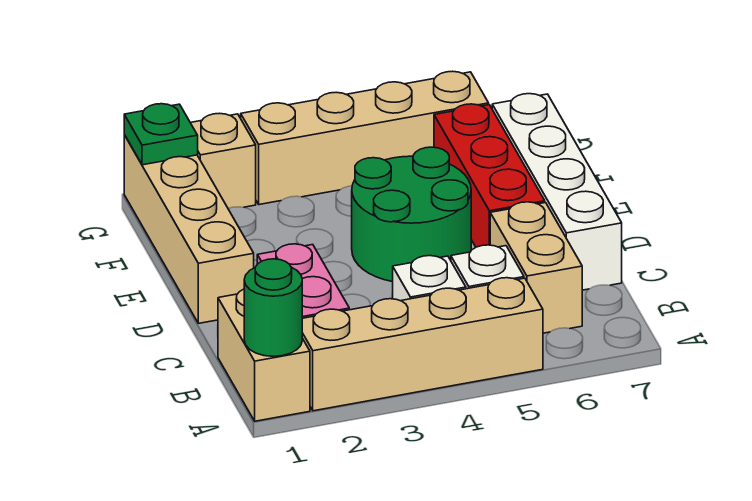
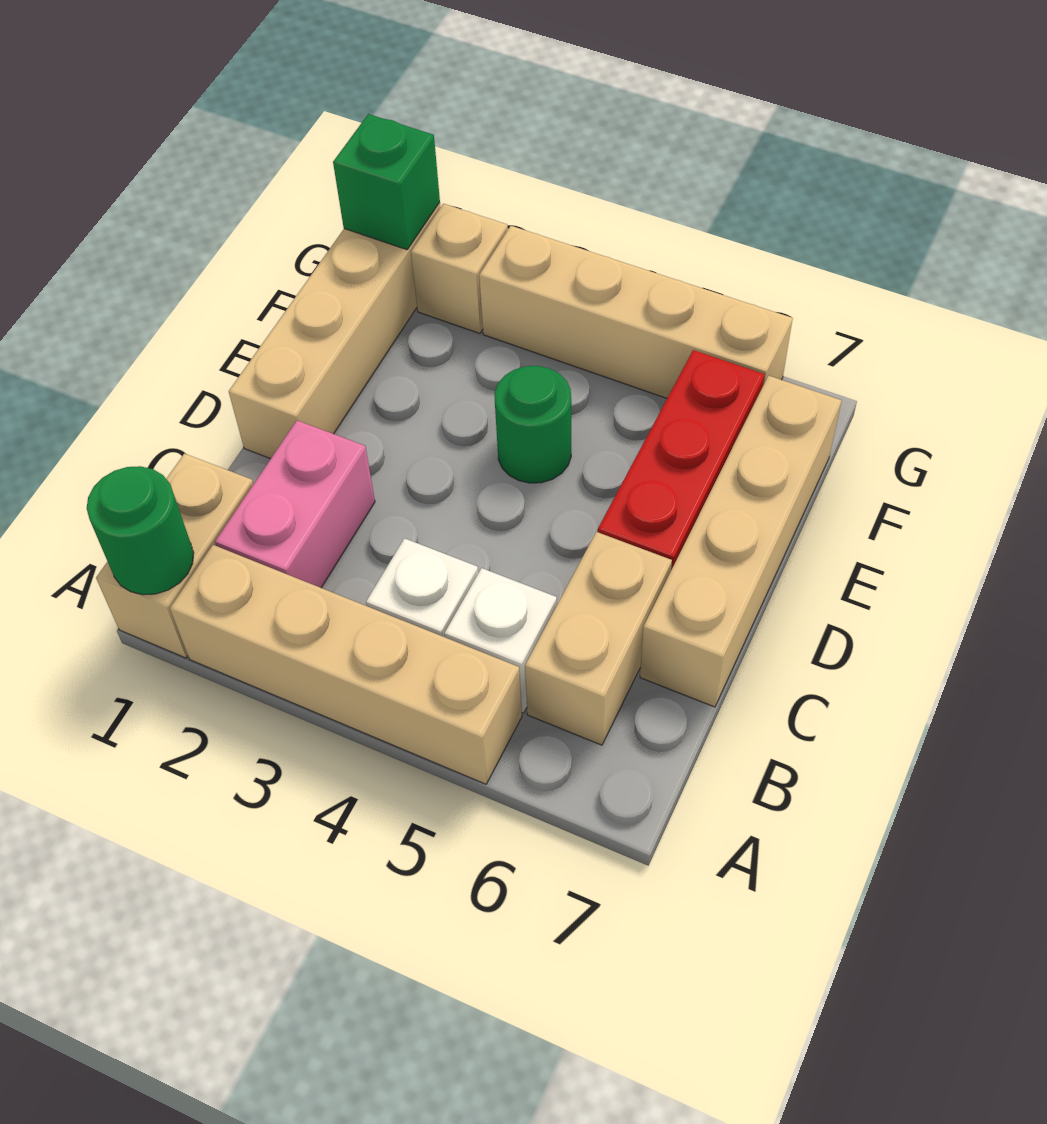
white 1x4 brick [492,94,622,290] -> tan 1x4 brick [640,376,842,707]
green 2x2 round brick [352,147,471,282] -> green 1x1 round brick [495,366,571,483]
green 1x1 plate [124,104,198,165] -> green 1x1 brick [333,114,440,250]

